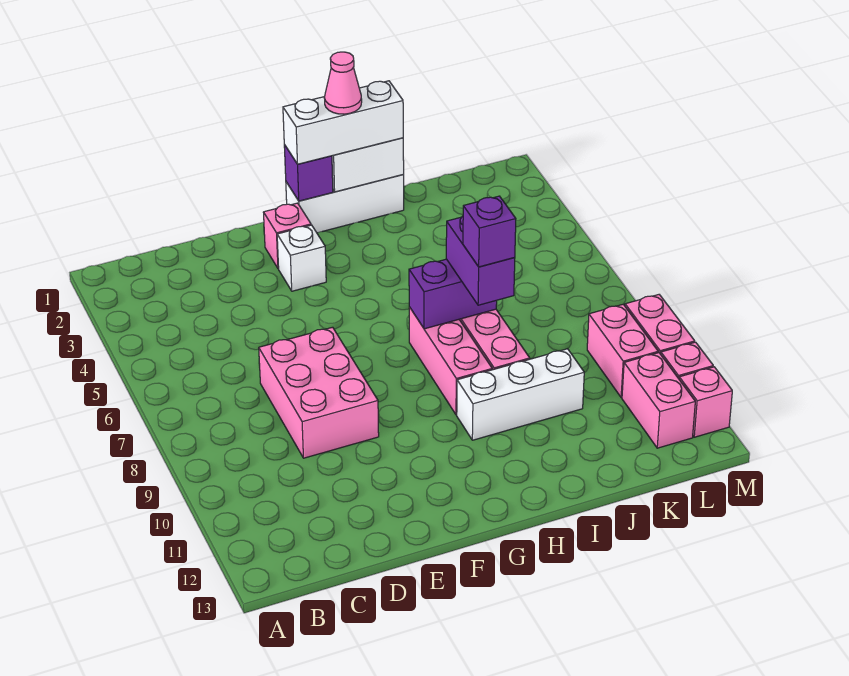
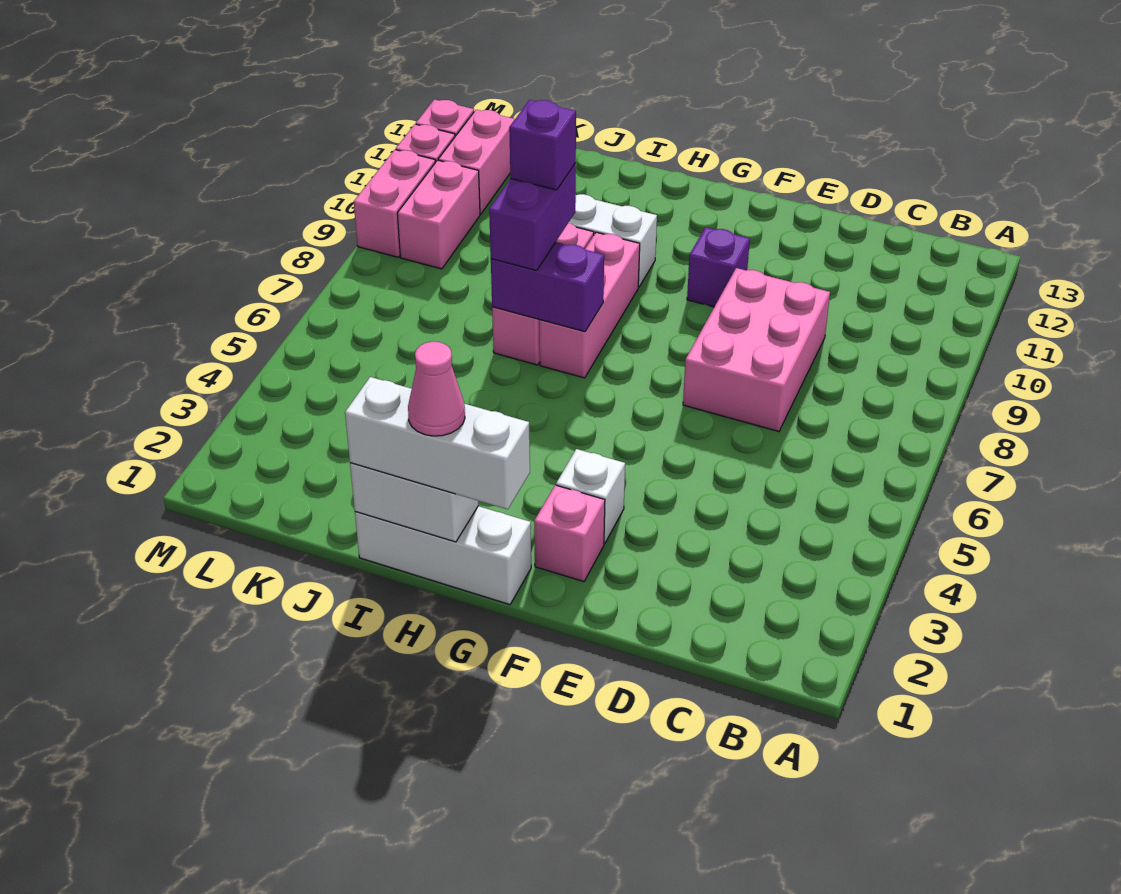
purple 1x1 brick [284,145,333,201] -> purple 1x1 brick moved to [687,227,750,307]

